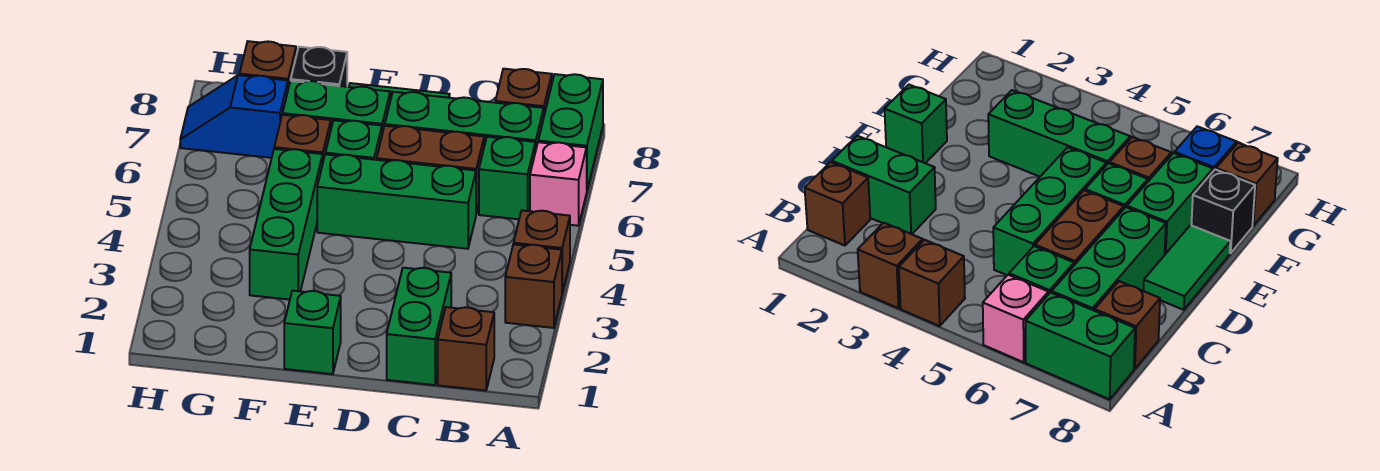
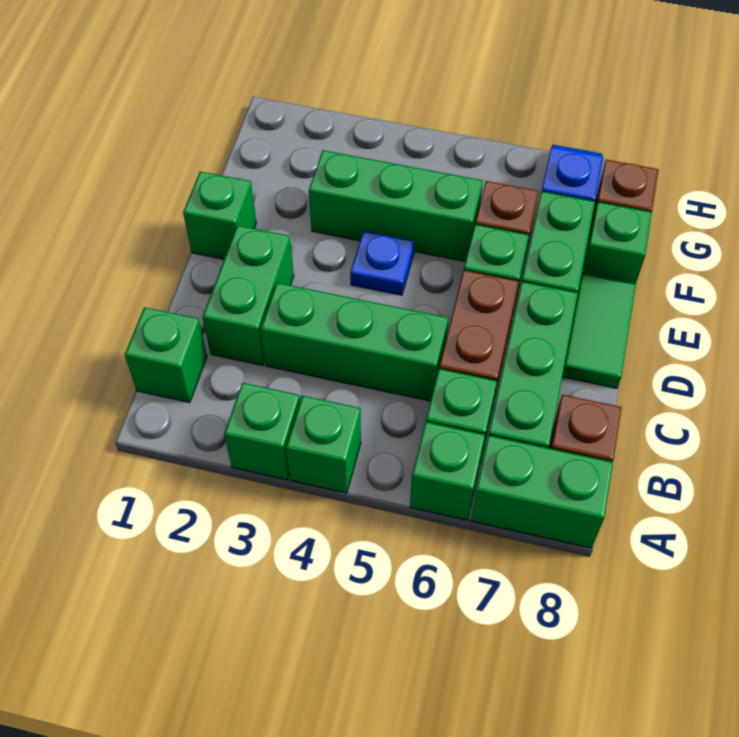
brown 1x1 brick [505,244,562,328] -> green 1x1 brick [224,383,300,480]
brown 1x1 brick [514,210,570,292] -> green 1x1 brick [286,396,361,493]
pink 1x1 brick [530,142,587,226] -> green 1x1 brick [410,422,485,520]
brown 1x1 brick [438,307,494,391] -> green 1x1 brick [125,307,207,403]
green 1x2 brick [387,268,451,385] -> green 1x2 brick turned to [203,225,294,365]
green 1x3 brick [317,154,476,249] -> green 1x3 brick turned to [261,283,448,401]
none -> blue 1x1 plate [350,231,414,295]
black 1x1 brick [291,47,347,87] -> green 1x1 brick [581,202,652,284]

